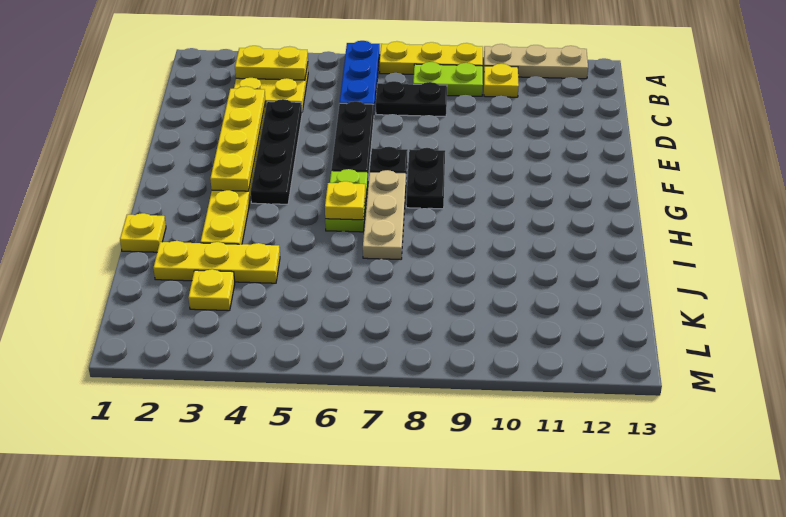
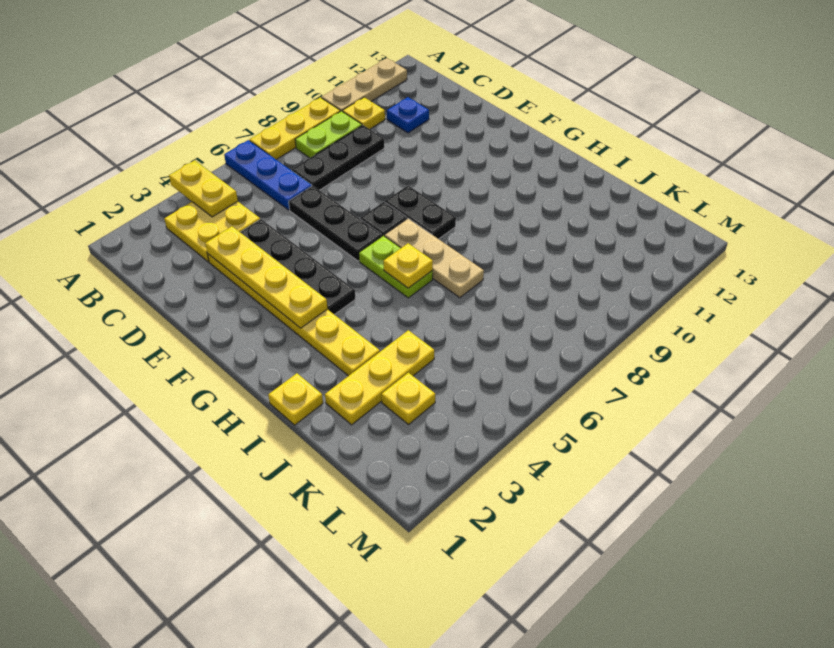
yellow 1x2 plate [235,46,308,80] -> yellow 1x2 plate turned to [169,160,238,217]
black 1x2 plate [376,81,447,116] -> black 1x3 plate [292,125,384,190]
none -> blue 1x1 plate [387,97,429,133]

